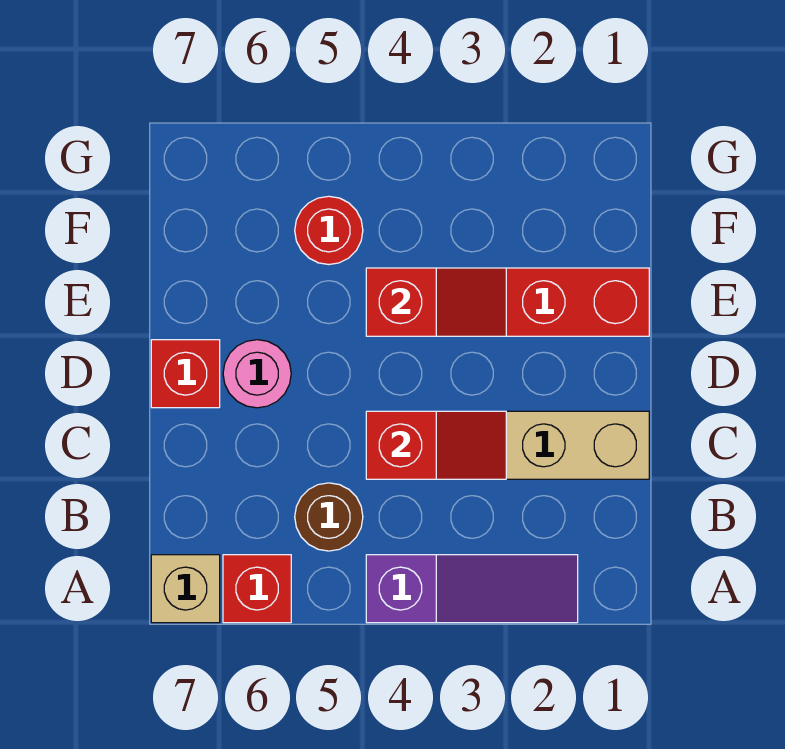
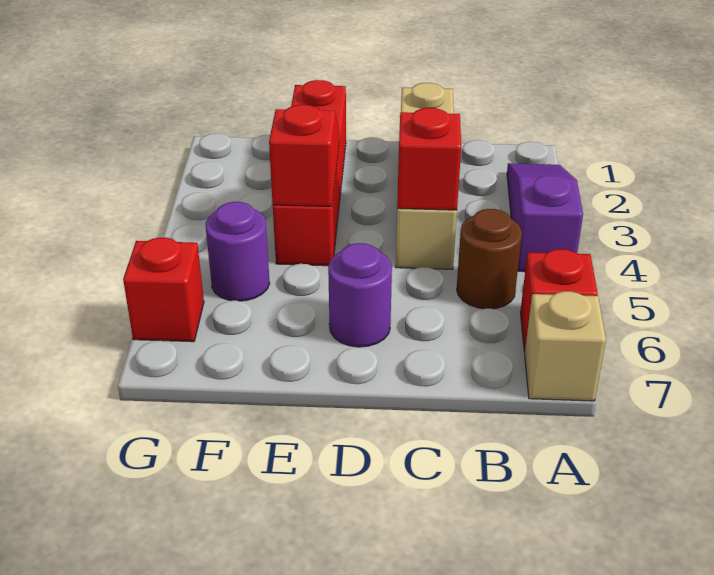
pink 1x1 round brick [223,340,291,408] -> purple 1x1 round brick [328,243,392,347]
red 1x1 brick [151,340,220,408] -> red 1x1 brick moved to [123,238,204,342]
red 1x1 round brick [295,196,363,265] -> purple 1x1 round brick [206,202,270,301]

